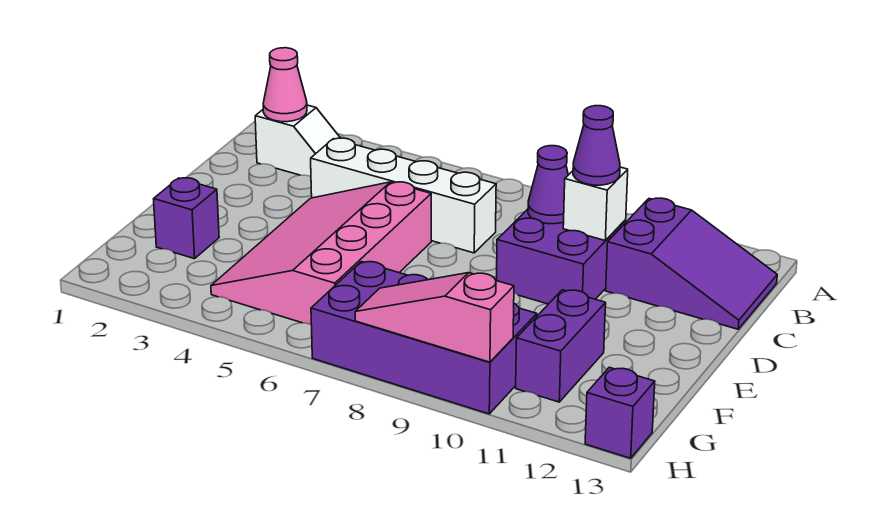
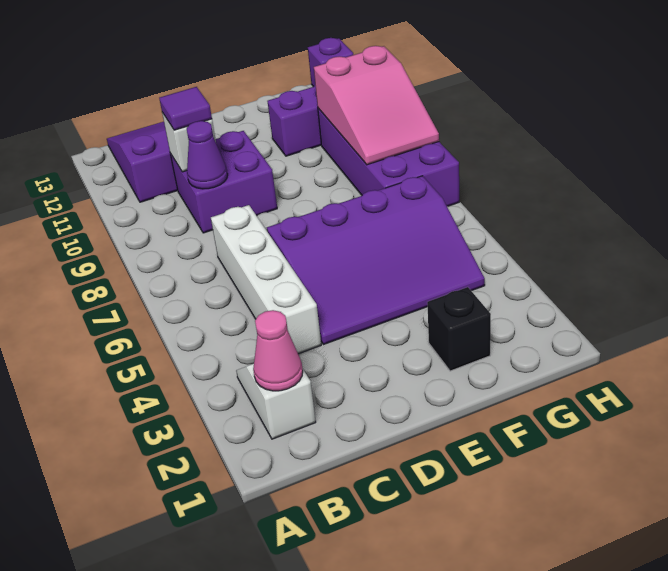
purple 1x1 cone [573,106,620,185] -> purple 1x1 tile [159,87,212,130]
pink 3x4 slope [211,182,431,324] -> purple 3x4 slope [267,176,485,345]
purple 1x1 brick [154,178,219,259] -> black 1x1 brick [427,287,491,371]
pink 1x3 slope [355,273,514,362] -> pink 2x3 slope [314,46,439,165]

